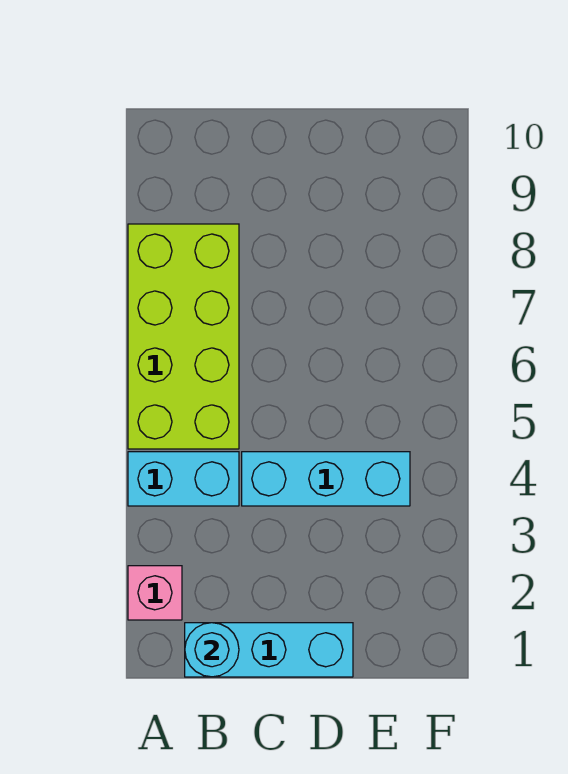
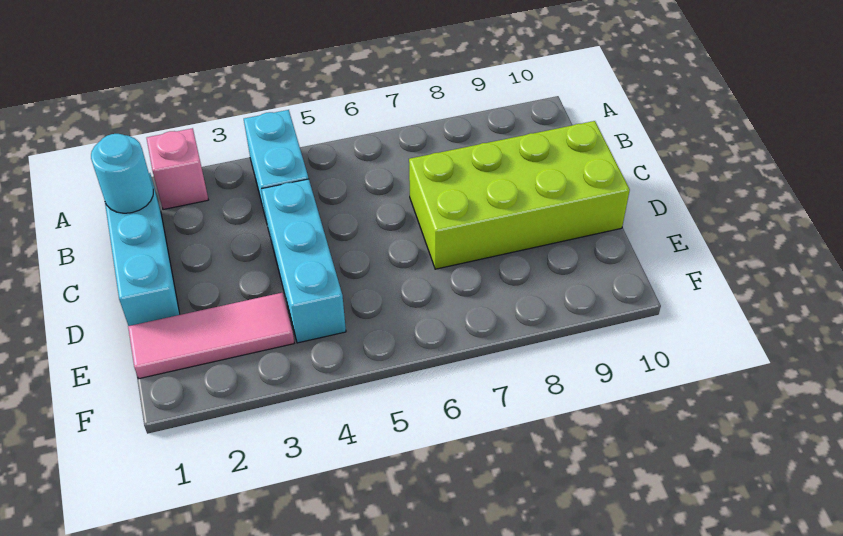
lime 2x4 brick [128,224,239,449] -> lime 2x4 brick moved to [409,121,630,269]
none -> pink 1x3 tile [128,293,294,379]

